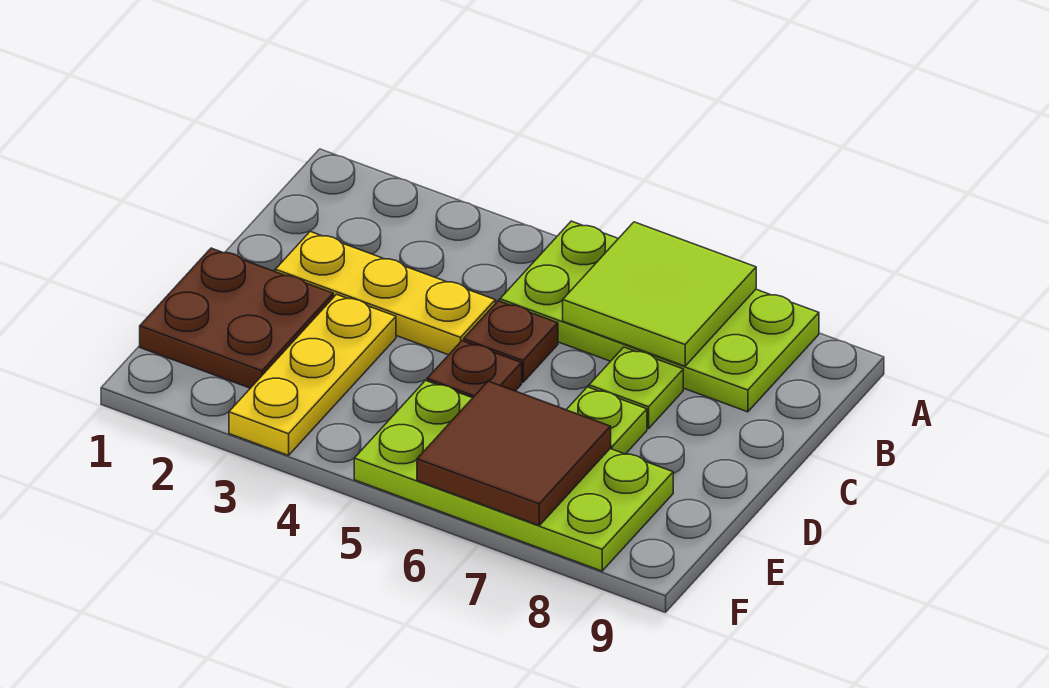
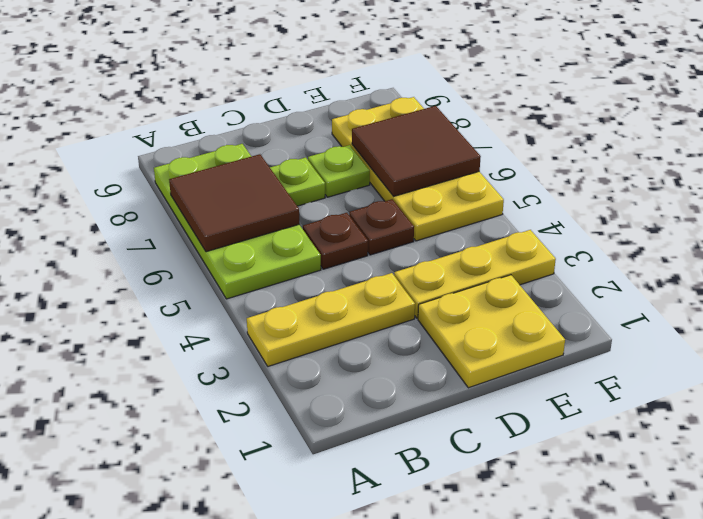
lime 2x2 tile [563,222,756,366] -> brown 2x2 tile [169,154,299,252]
yellow 1x3 plate [275,232,495,355] -> yellow 1x3 plate turned to [247,273,415,366]
brown 2x2 plate [140,248,333,388] -> yellow 2x2 plate [418,275,565,388]
lime 2x4 plate [354,381,673,571] -> yellow 2x4 plate [332,97,504,241]

